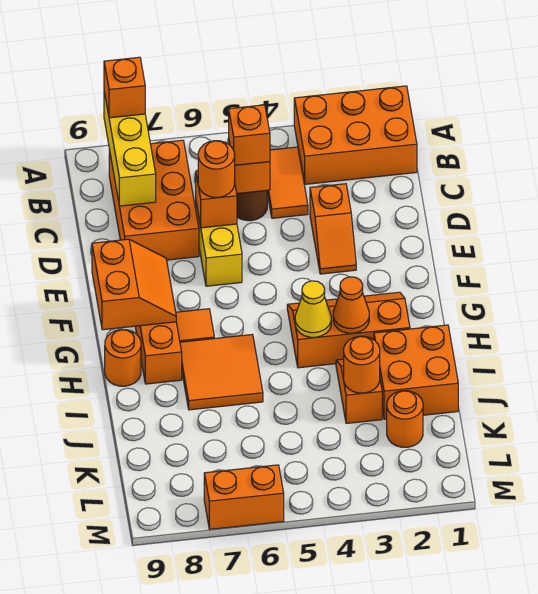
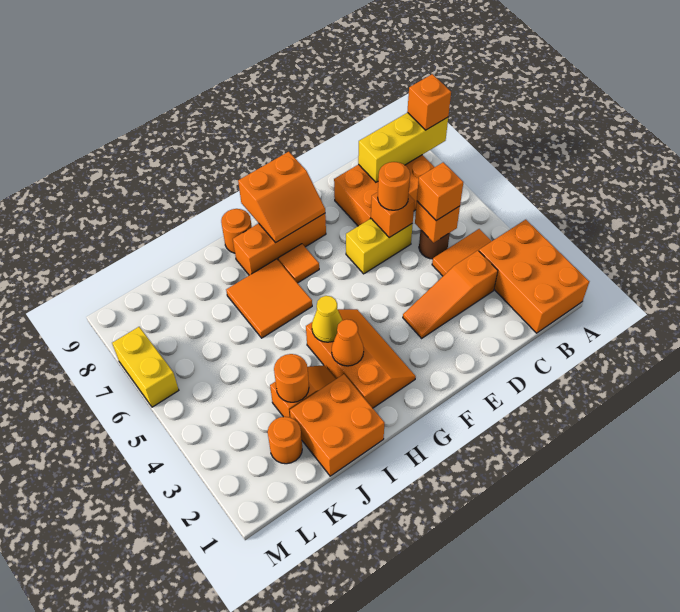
orange 1x2 slope [310,184,356,274] -> orange 1x3 slope [403,251,498,338]
orange 1x2 brick [204,465,284,529] -> yellow 1x2 brick [112,327,179,407]

